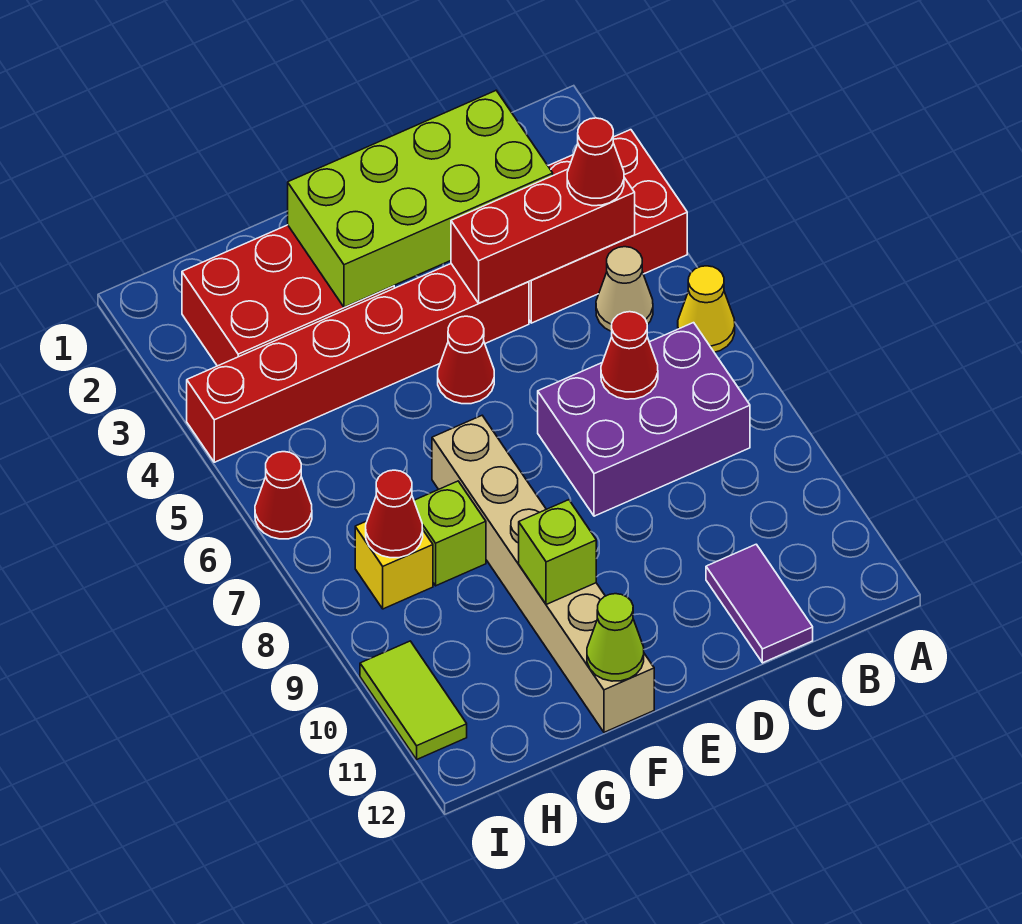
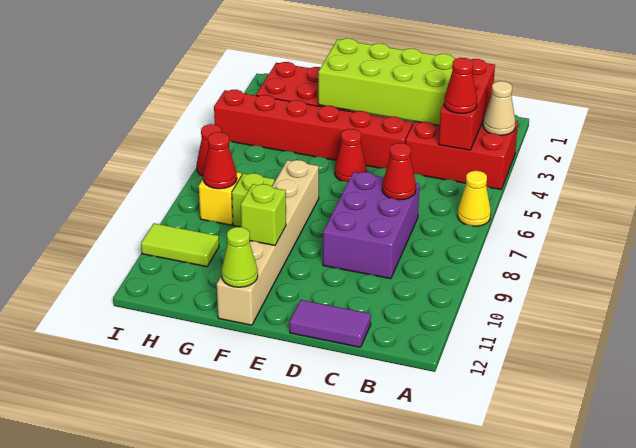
red 1x3 brick [451,169,635,303] -> red 1x3 brick turned to [439,59,495,150]
tan 1x1 cone [596,247,653,332] -> tan 1x1 cone moved to [483,81,515,135]
purple 2x3 brick [538,323,750,516] -> purple 2x3 brick turned to [323,172,420,279]
purple 1x2 tile [706,544,813,663] -> purple 1x2 tile turned to [289,300,371,347]
lime 1x2 tile [360,641,467,759] -> lime 1x2 tile turned to [141,223,219,267]

